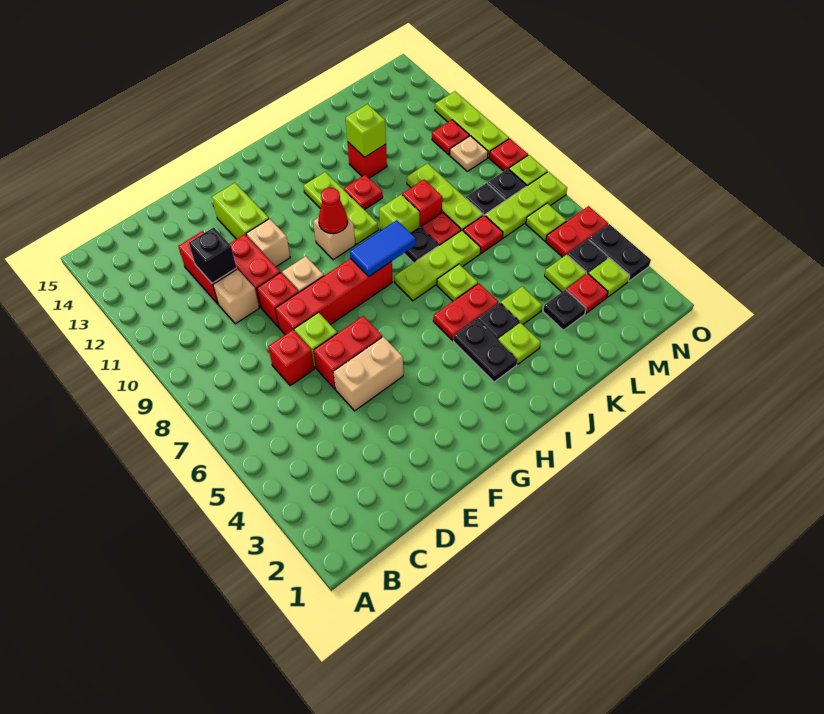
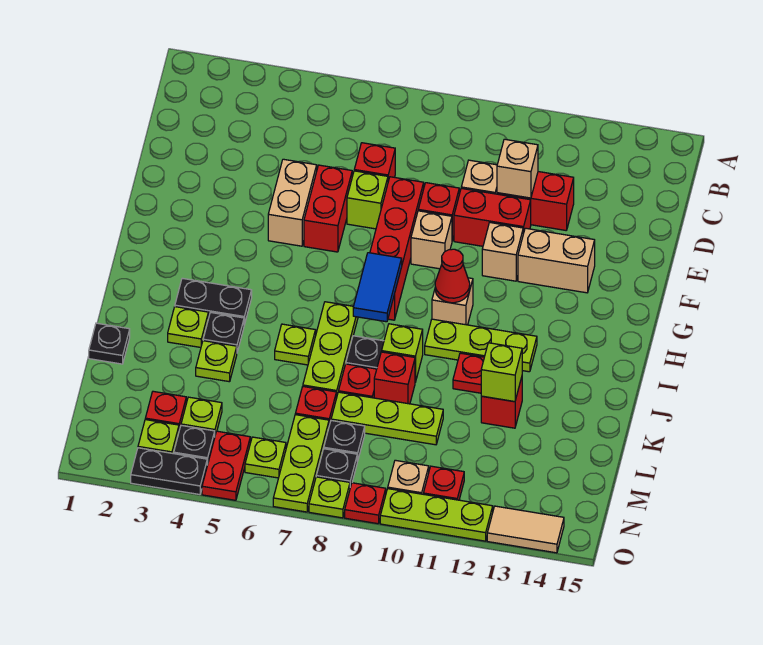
black 1x1 brick [189,227,236,283] -> tan 1x1 brick [497,139,538,198]
lime 1x2 brick [212,183,269,239] -> tan 1x2 brick [518,228,595,293]
red 1x2 plate [433,283,498,340] -> none
black 1x1 plate [543,290,586,330] -> black 1x1 plate moved to [89,323,130,364]
none -> tan 1x2 tile [487,506,564,553]

